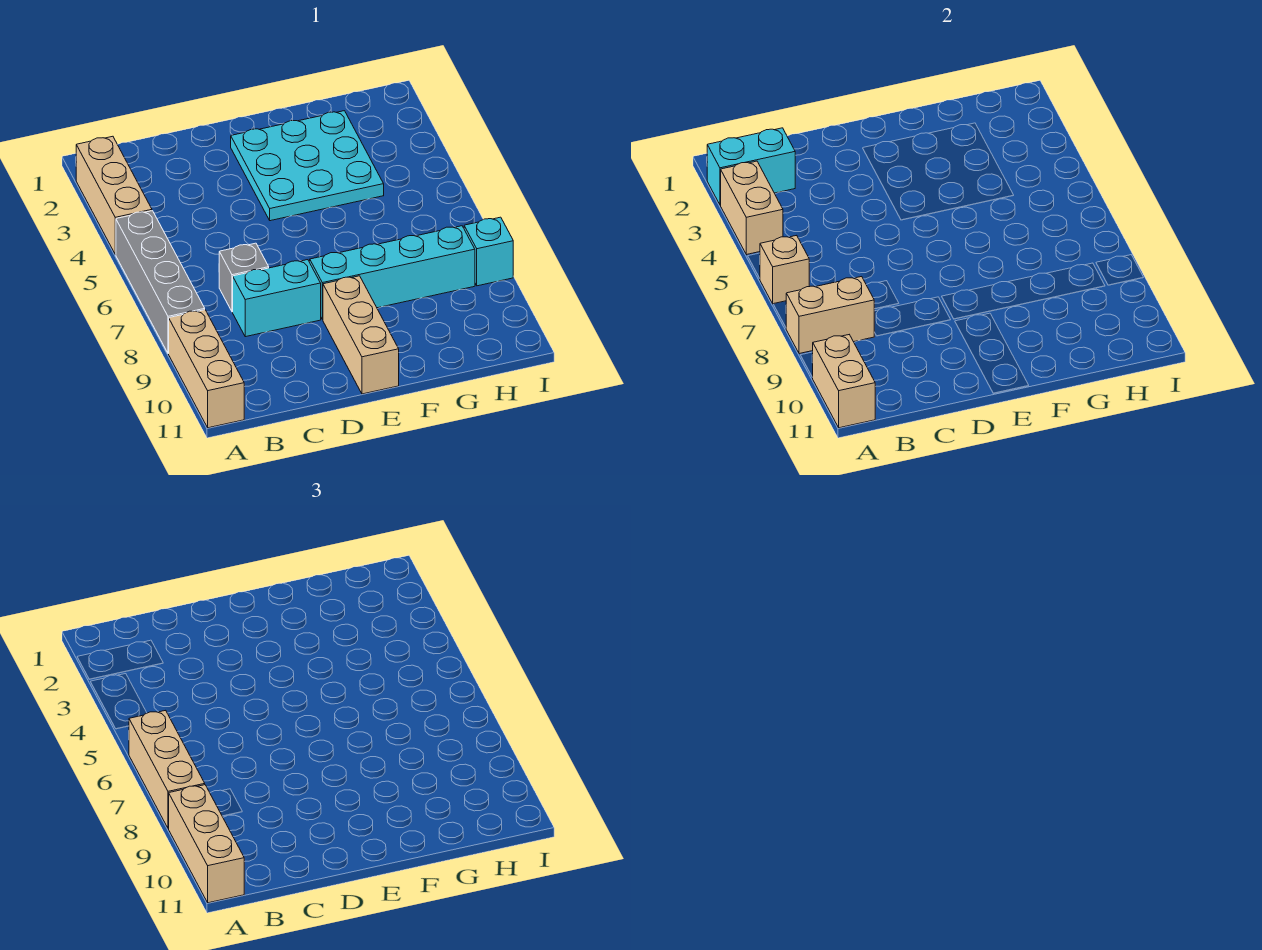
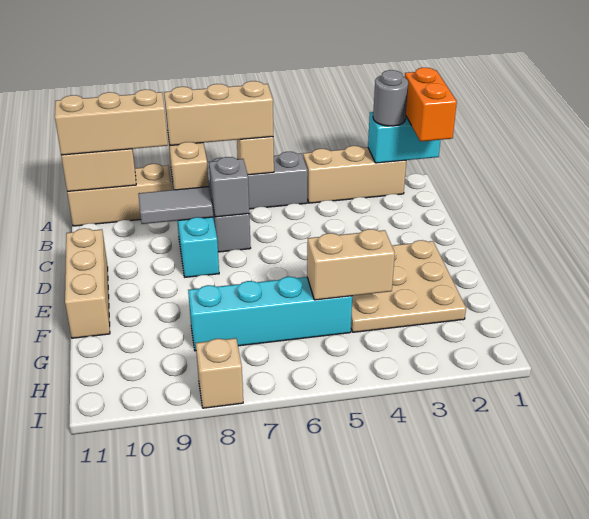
none -> orange 1x2 brick [405,68,457,141]
cyan 1x2 brick [707,128,795,205] -> cyan 1x2 brick turned to [368,112,440,163]
none -> grey 1x1 round brick [373,70,408,126]
tan 1x2 brick [721,161,783,255] -> tan 1x2 brick moved to [307,229,395,300]
none -> grey 1x1 brick [209,157,249,217]
none -> grey 1x2 tile [138,187,213,224]
cyan 3x3 plate [231,111,384,221] -> tan 3x3 plate [351,240,466,332]
cyan 1x4 brick [310,226,475,320] -> cyan 1x4 brick turned to [188,277,352,351]
tan 1x3 brick [323,276,399,394] -> tan 1x3 brick turned to [65,228,110,338]
cyan 1x1 brick [464,217,513,286] -> tan 1x1 brick [196,338,243,408]

